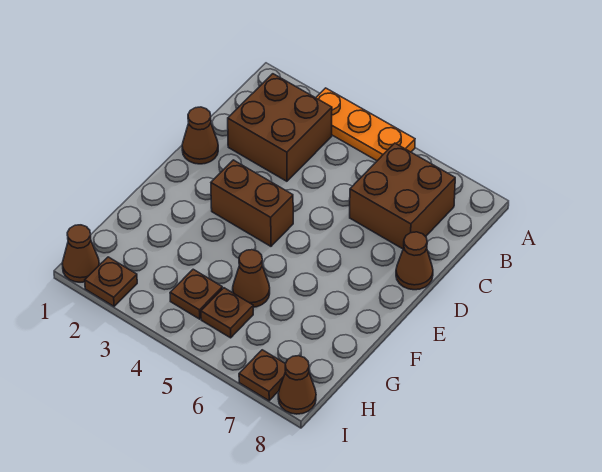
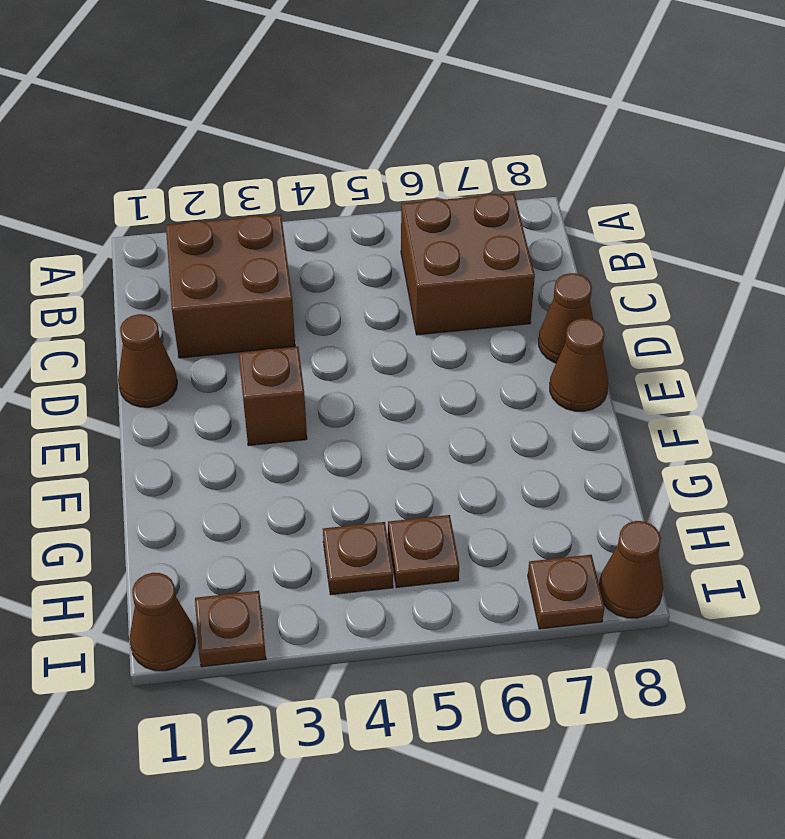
orange 1x3 plate [316,88,415,161] -> none
brown 1x2 brick [211,160,293,246] -> brown 1x1 brick [239,347,307,446]
brown 1x1 cone [233,250,270,307] -> brown 1x1 cone moved to [550,318,608,411]

